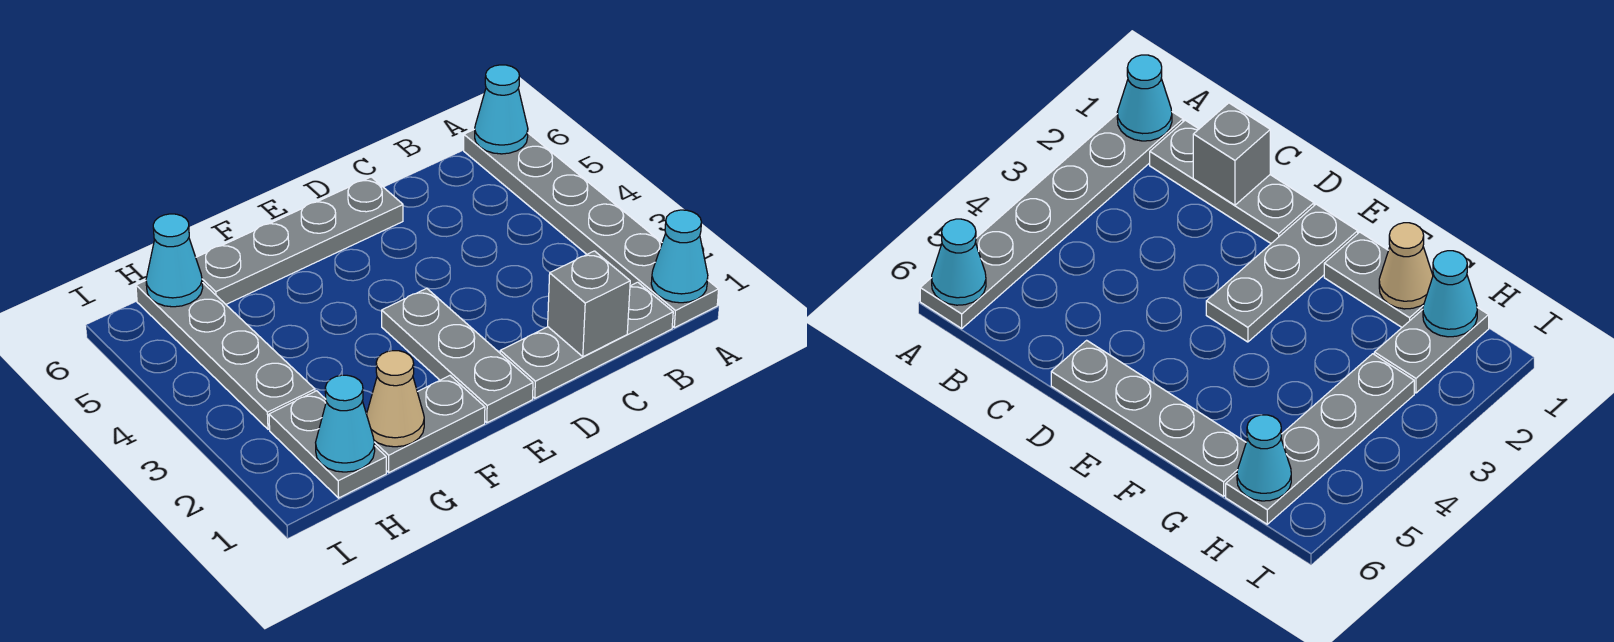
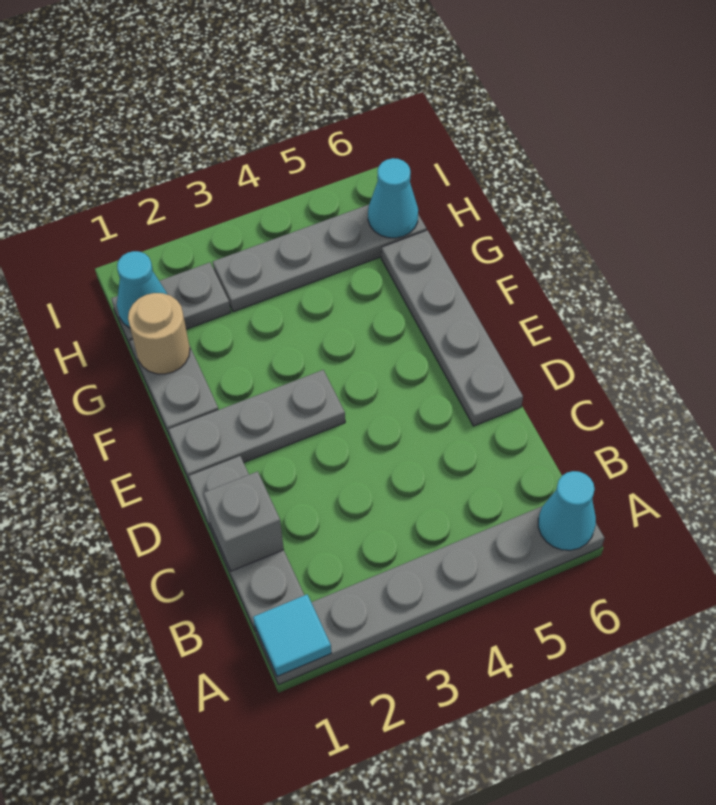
cyan 1x1 cone [651,210,708,303] -> cyan 1x1 tile [253,594,331,676]
tan 1x1 cone [367,351,424,447] -> tan 1x1 round brick [128,293,190,374]

